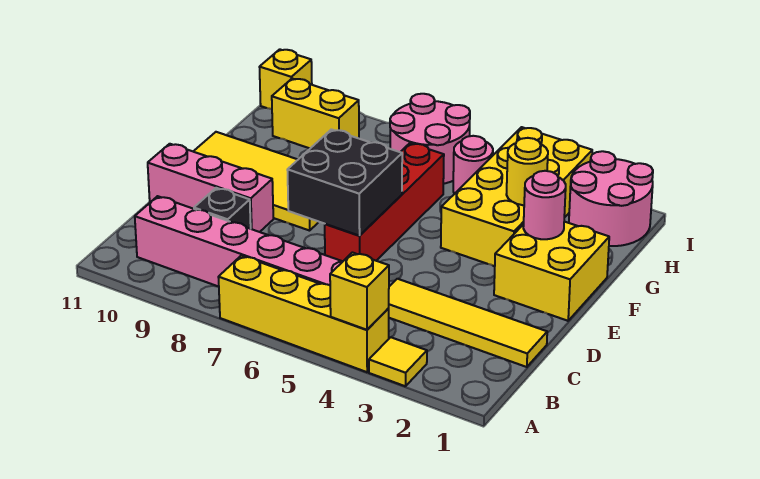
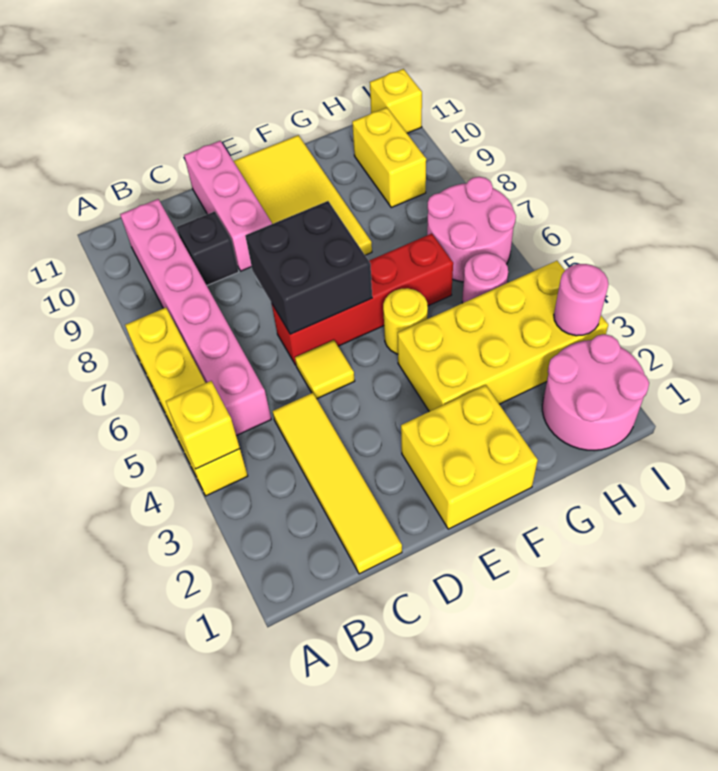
yellow 1x1 tile [369,337,427,386] -> yellow 1x1 tile moved to [295,340,355,399]
pink 1x1 round brick [523,171,566,239] -> pink 1x1 round brick moved to [554,264,609,336]
yellow 1x1 round brick [506,138,548,205] -> yellow 1x1 round brick moved to [383,288,428,354]

